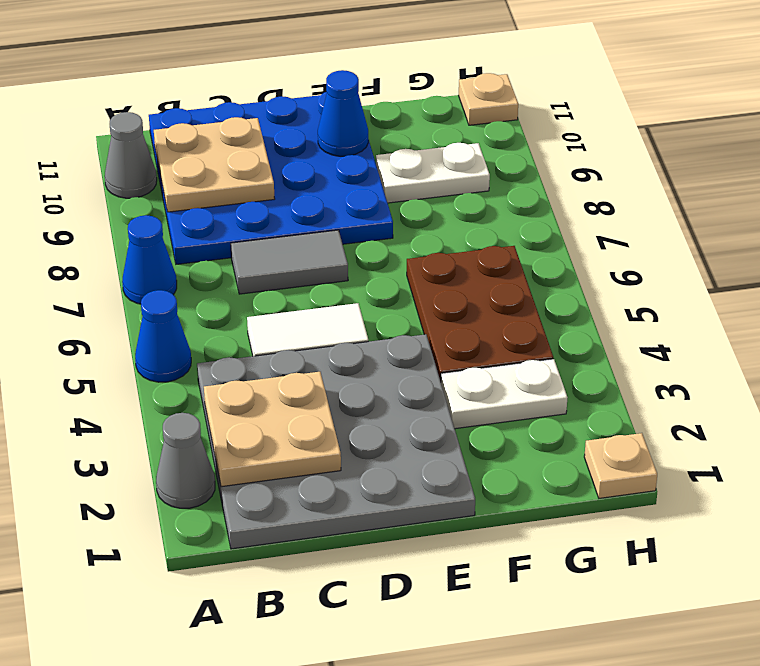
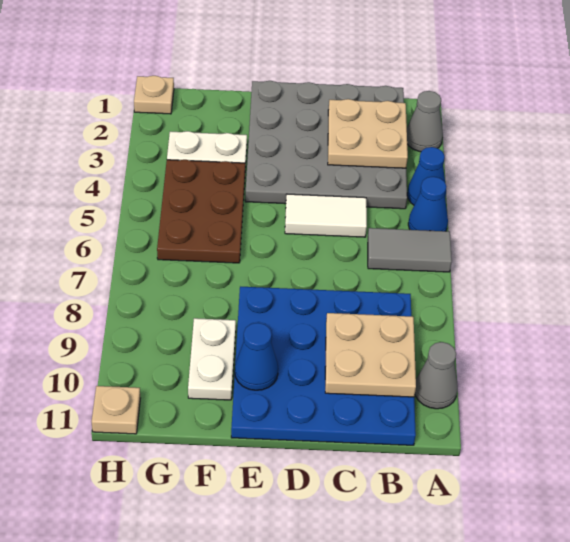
blue 1x1 cone [122,215,177,304] -> blue 1x1 cone moved to [407,147,446,205]
grey 1x2 tile [231,230,348,294] -> grey 1x2 tile moved to [368,228,452,272]
white 1x2 plate [376,143,490,203] -> white 1x2 plate turned to [188,318,236,400]

